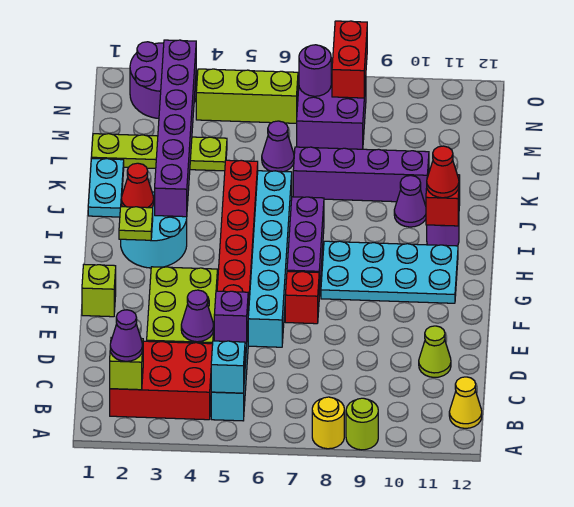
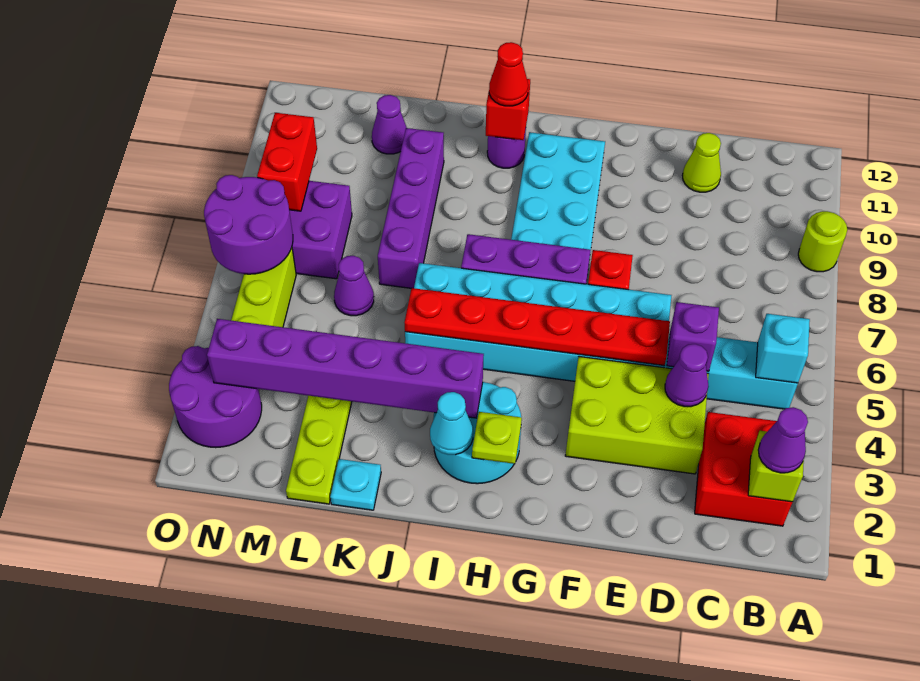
yellow 1x1 round brick [312,397,344,449] -> none
red 2x3 brick [110,341,213,420] -> red 2x2 brick [695,412,792,526]
yellow 1x1 cone [449,377,482,428] -> none
lime 1x1 brick [82,264,116,317] -> none
red 1x1 cone [121,163,154,208] -> cyan 1x1 cone [430,392,473,455]
cyan 1x2 plate [88,159,124,217] -> cyan 1x1 plate [330,459,381,510]
purple 1x1 cone [394,176,426,227] -> purple 1x1 cone moved to [372,95,407,154]
purple 1x1 round brick [299,45,331,96] -> purple 2x2 round brick [204,175,293,274]
red 1x2 brick [332,21,367,98] -> red 1x2 brick turned to [257,113,317,211]

